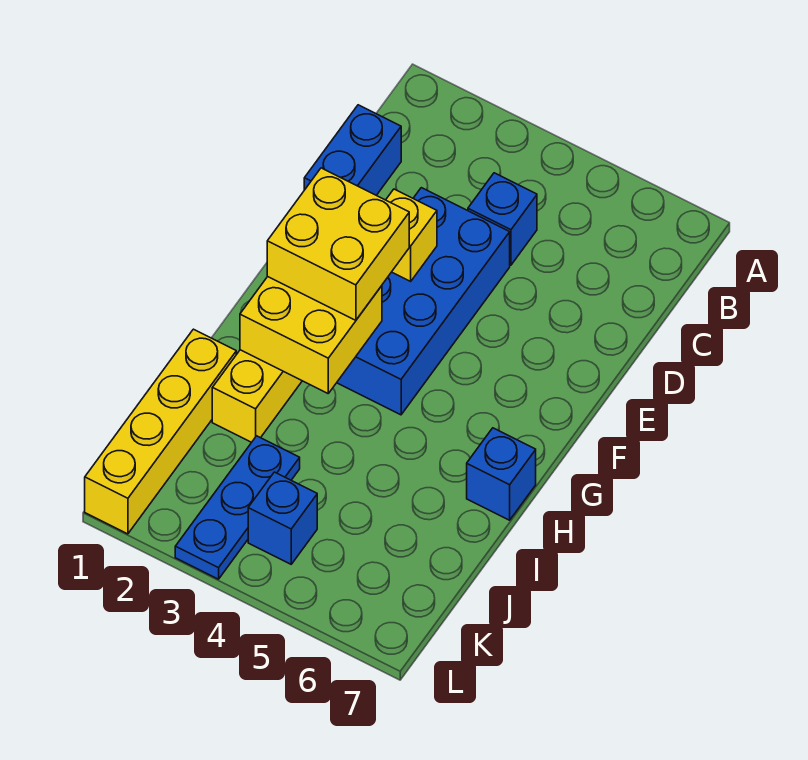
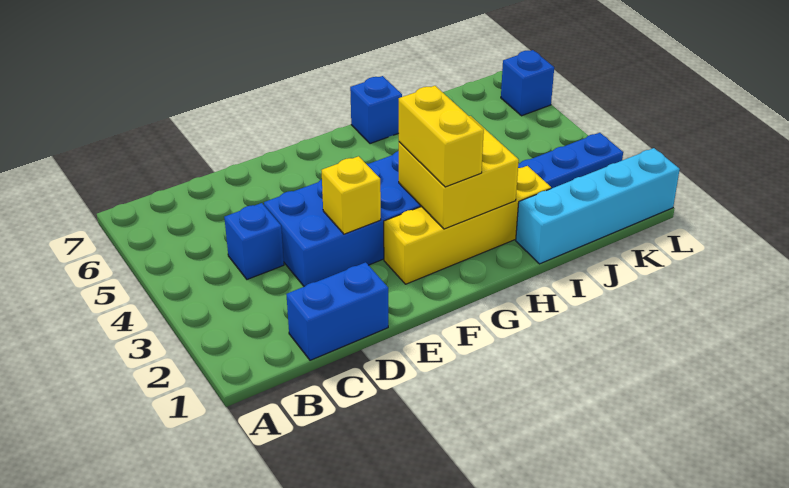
yellow 2x2 brick [267,168,409,320] -> yellow 1x2 brick [399,86,484,187]
yellow 1x4 brick [85,329,236,534] -> cyan 1x4 brick [516,148,680,264]
blue 1x1 brick [248,472,317,564] -> blue 1x1 brick moved to [501,50,554,116]

